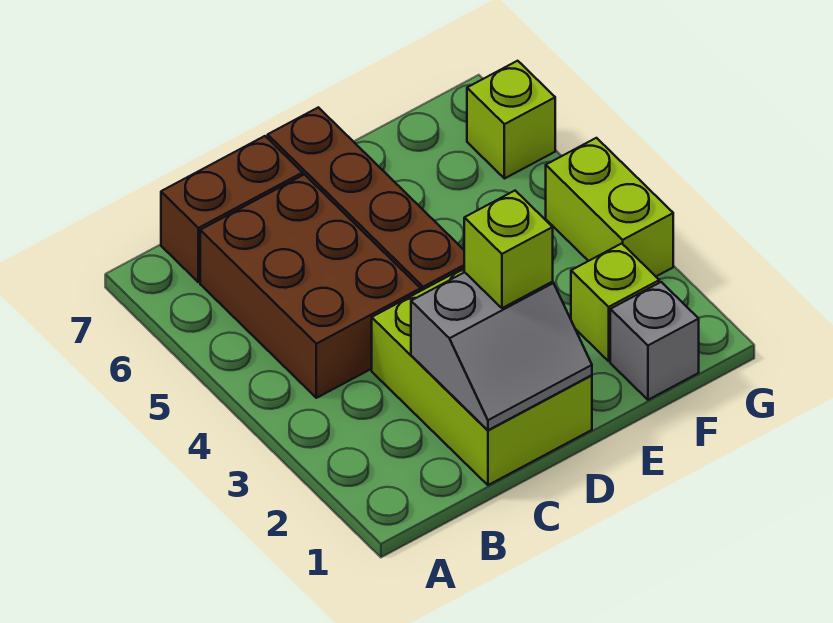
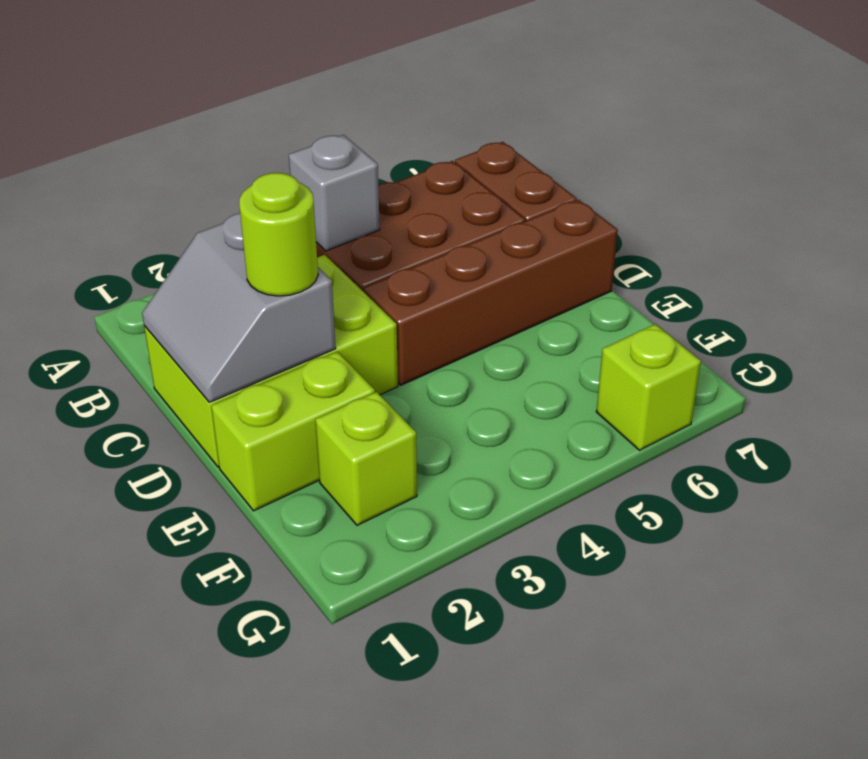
lime 1x1 brick [464,191,553,308] -> lime 1x1 round brick [239,173,318,296]
grey 1x1 brick [610,282,699,400] -> grey 1x1 brick moved to [289,135,380,251]
lime 1x2 brick [546,138,673,276] -> lime 1x2 brick moved to [211,352,375,511]

